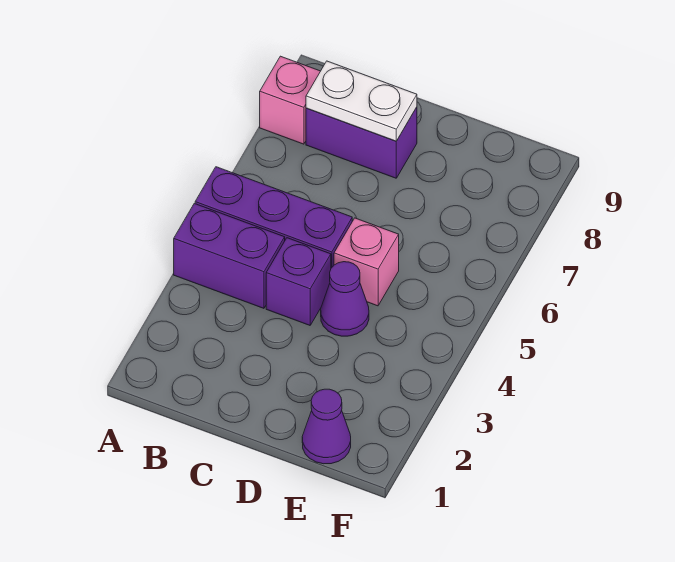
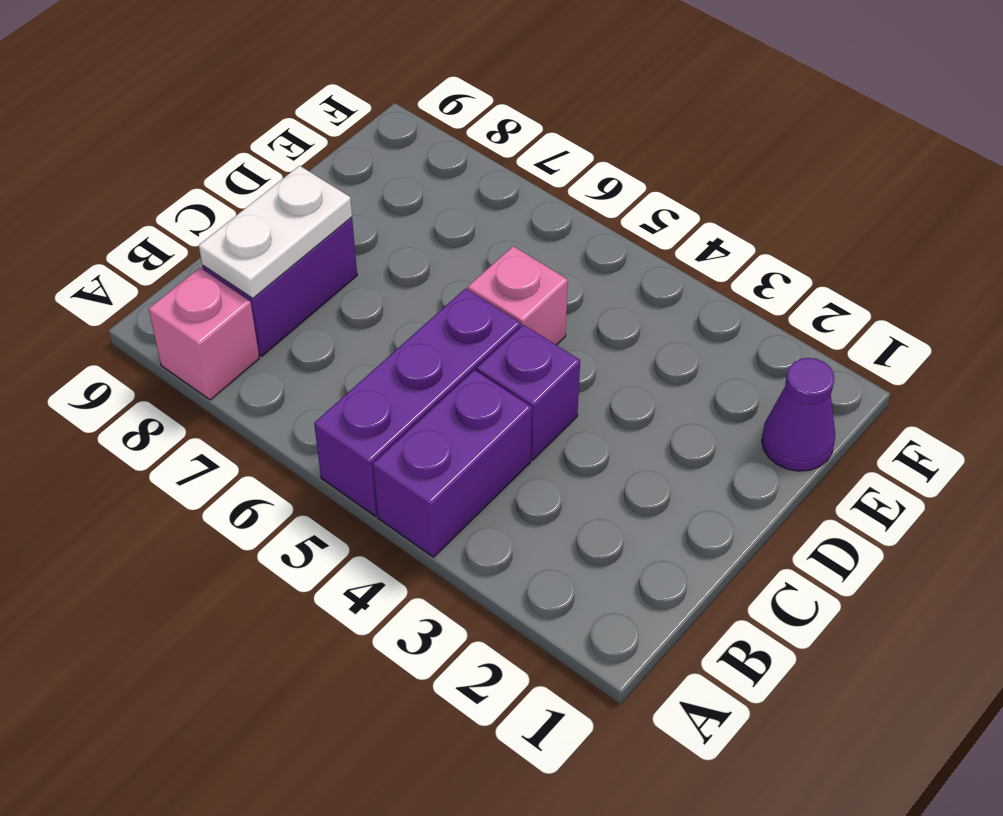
purple 1x1 cone [321,262,369,336] -> none

